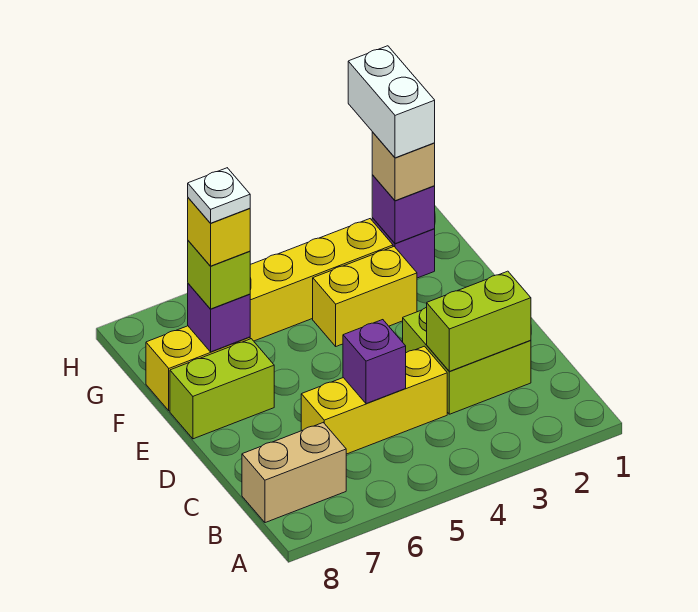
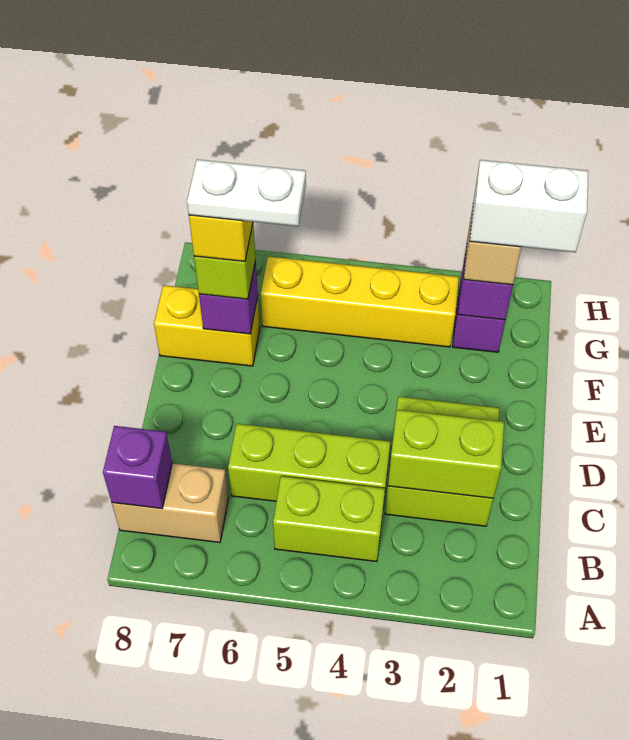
yellow 1x3 brick [301,346,447,454] -> lime 1x3 brick [228,424,390,506]
purple 1x1 brick [343,320,406,404] -> purple 1x1 brick moved to [103,426,172,508]
lime 1x2 brick [170,339,274,439] -> lime 1x2 brick moved to [273,476,385,562]
yellow 1x2 brick [313,247,417,346] -> none
white 1x1 plate [188,168,250,223] -> white 1x2 plate [187,159,306,226]
white 1x2 brick [348,46,435,158] -> white 1x2 brick turned to [470,160,588,252]

